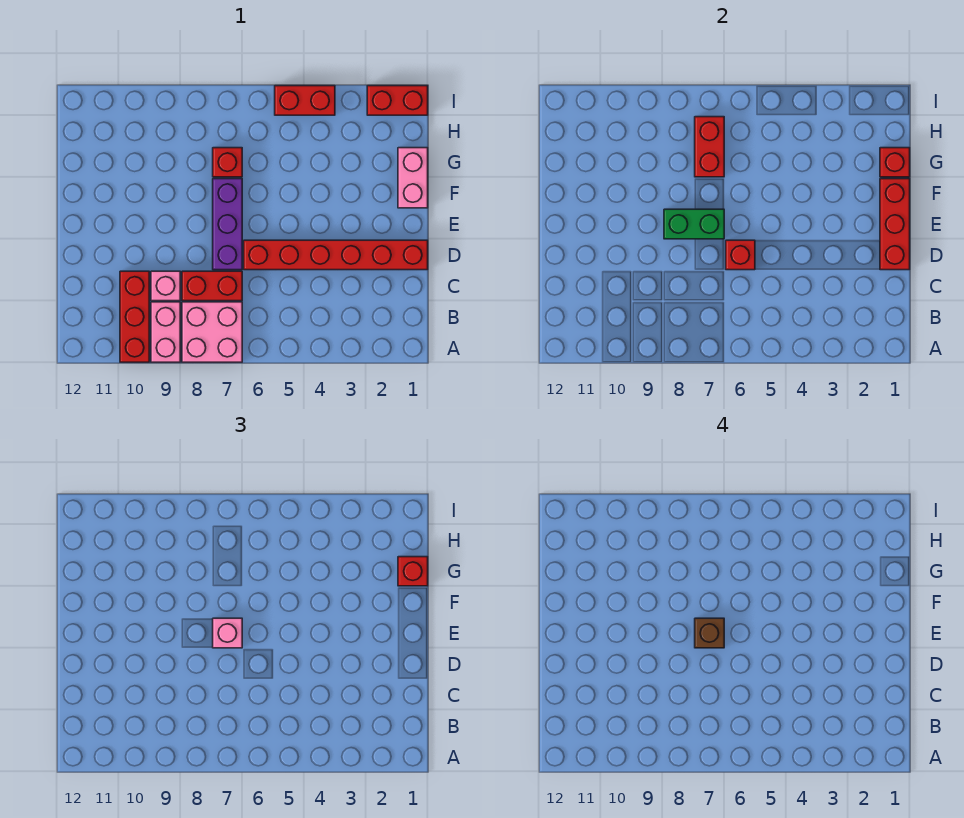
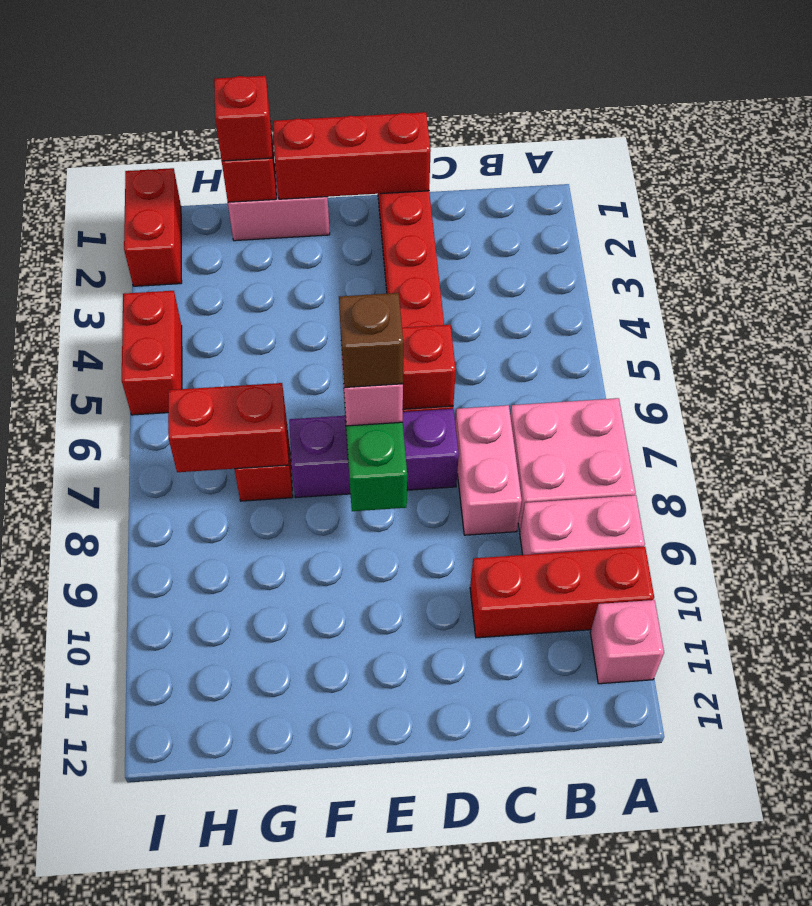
red 1x2 brick [182,271,242,301] -> pink 1x2 brick [455,405,522,535]
pink 1x1 brick [151,271,180,301] -> pink 1x1 brick moved to [590,600,664,684]

